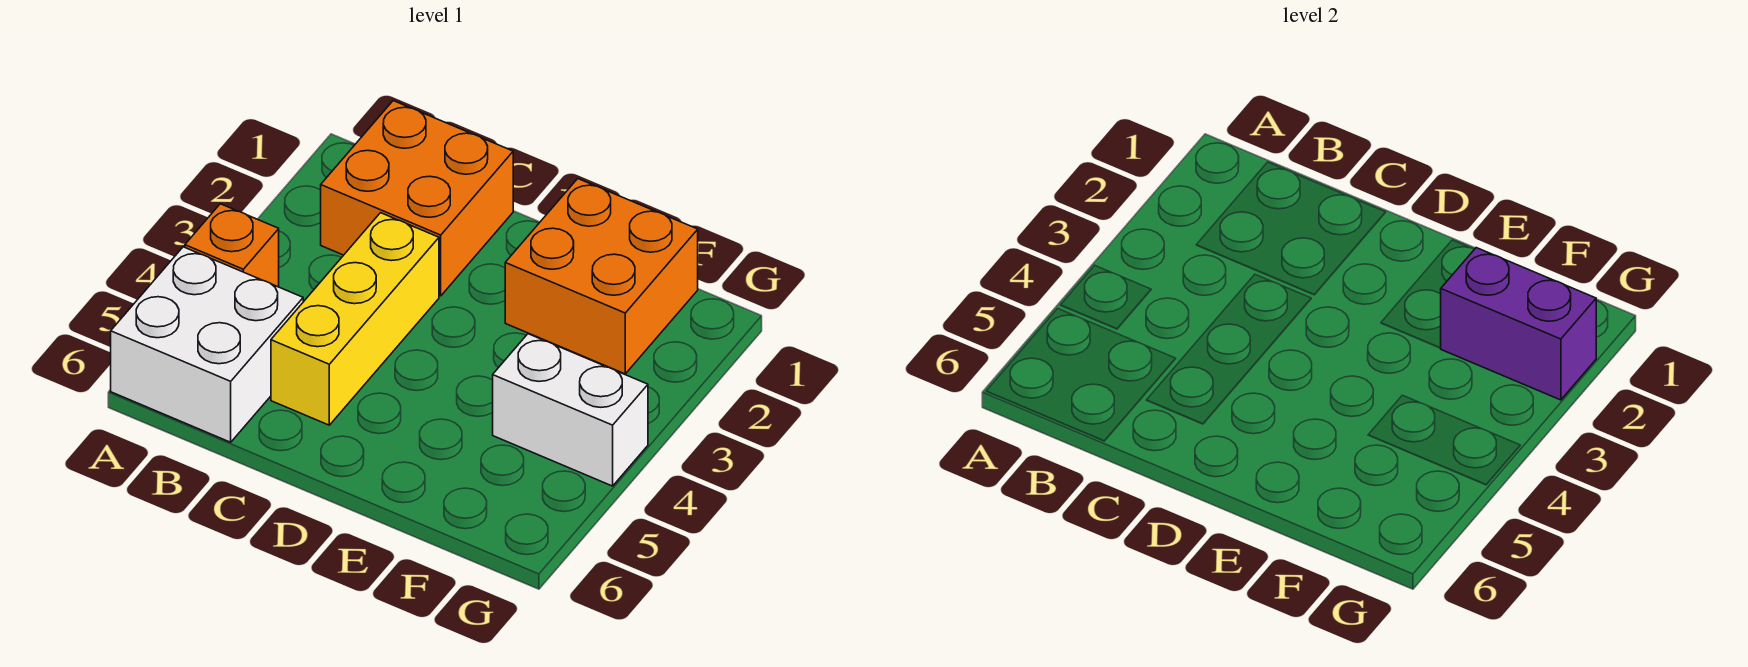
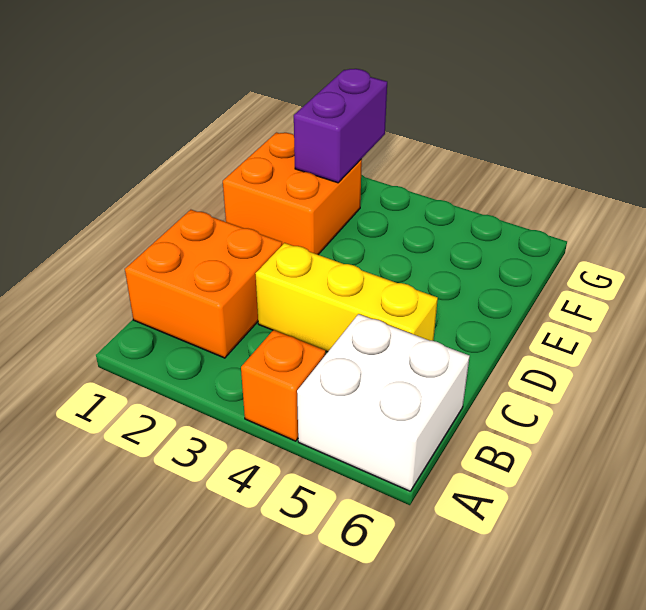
white 1x2 brick [493,334,648,486] -> none

